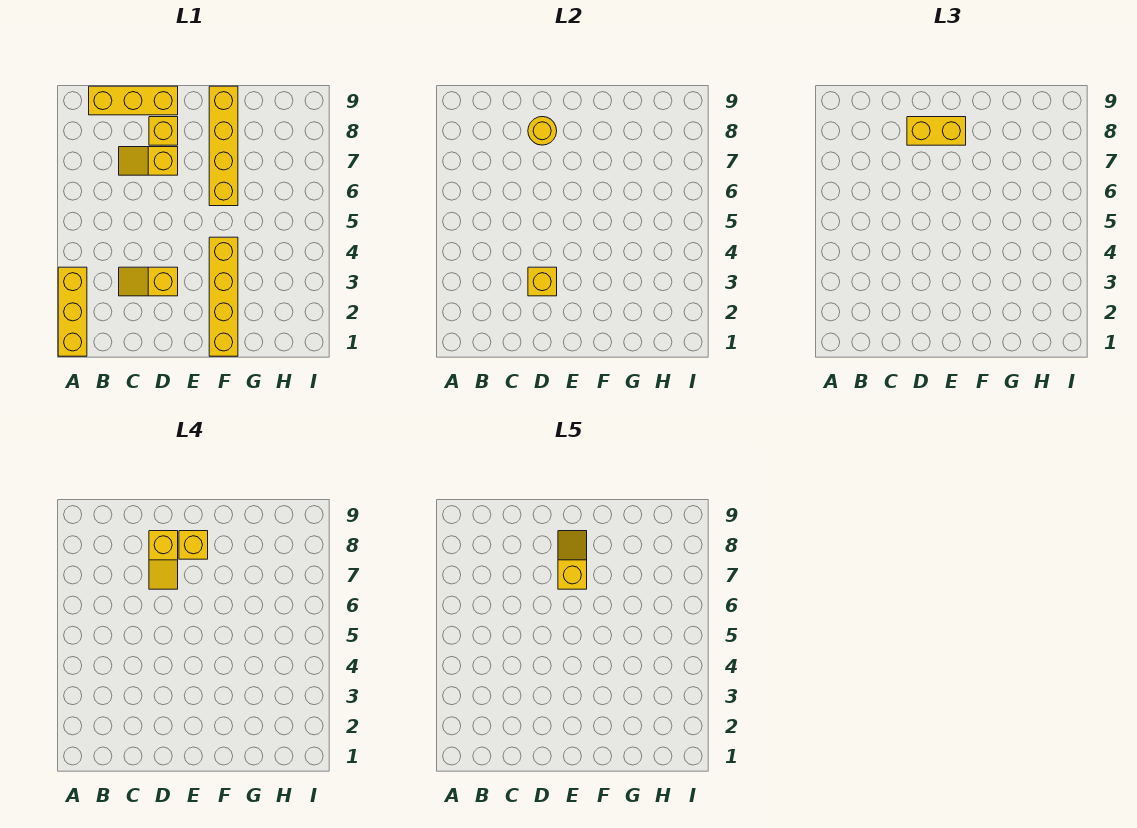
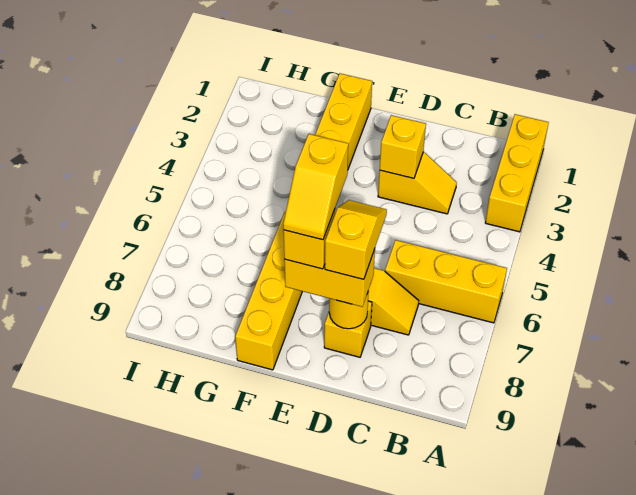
yellow 1x3 brick [89,86,178,115] -> yellow 1x3 brick moved to [385,240,507,323]

